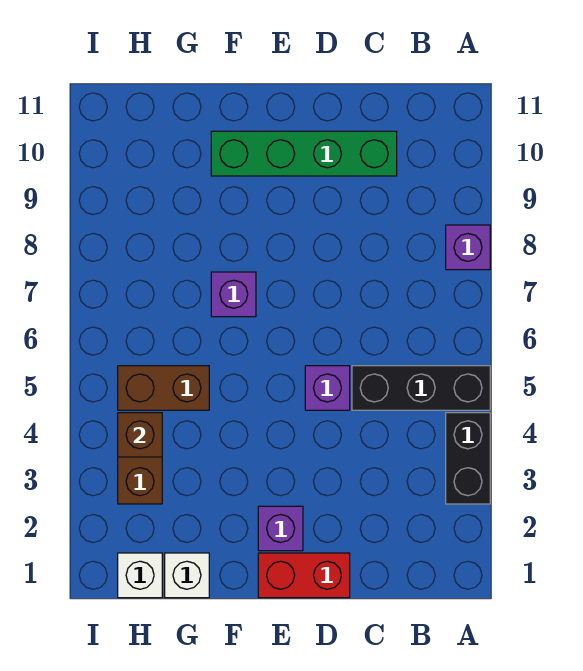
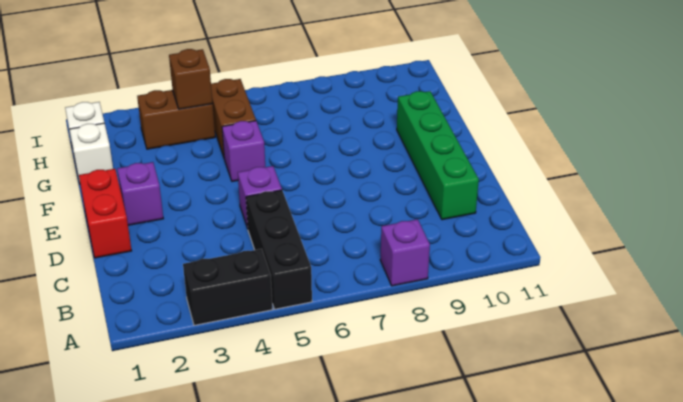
purple 1x1 brick [211,272,256,317] -> purple 1x1 brick moved to [222,121,265,181]

